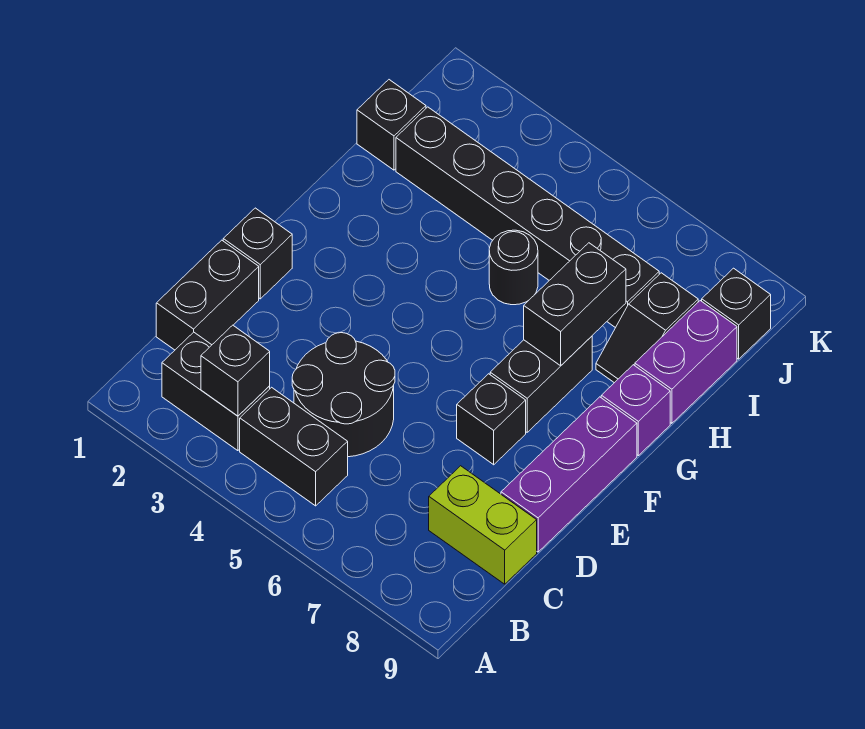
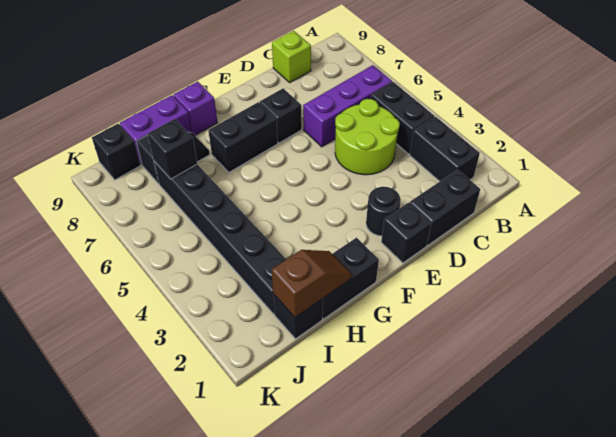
black 1x1 brick [201,325,270,416] -> black 1x1 brick moved to [148,119,197,179]
black 2x2 round brick [292,333,395,457] -> lime 2x2 round brick [335,99,400,175]
lime 1x2 brick [429,466,537,584] -> lime 1x1 brick [272,31,311,82]
purple 1x3 brick [501,397,637,552] -> purple 1x3 brick moved to [303,65,392,147]
black 1x2 brick [524,243,626,366] -> black 1x2 brick moved to [322,238,379,319]
none -> brown 1x2 slope [272,250,352,317]
black 1x1 round brick [489,230,538,305] -> black 1x1 round brick moved to [366,187,401,236]

